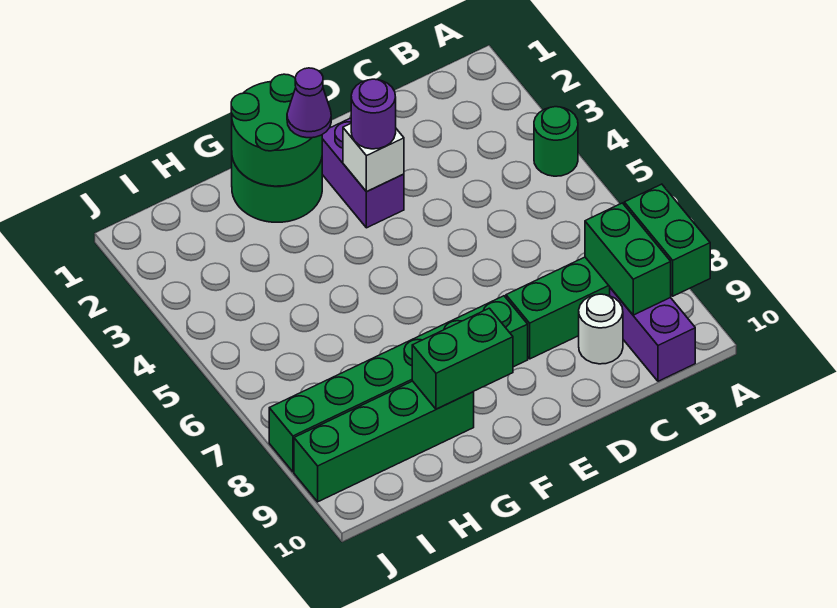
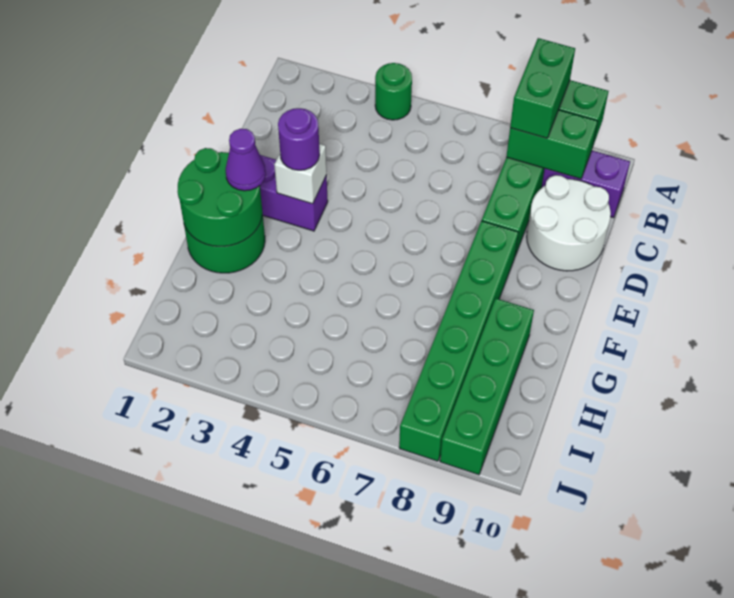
white 1x1 round brick [579,294,623,364] -> white 2x2 round brick [527,175,611,271]
green 1x2 brick [412,308,513,409] -> green 1x2 brick moved to [510,38,575,138]

